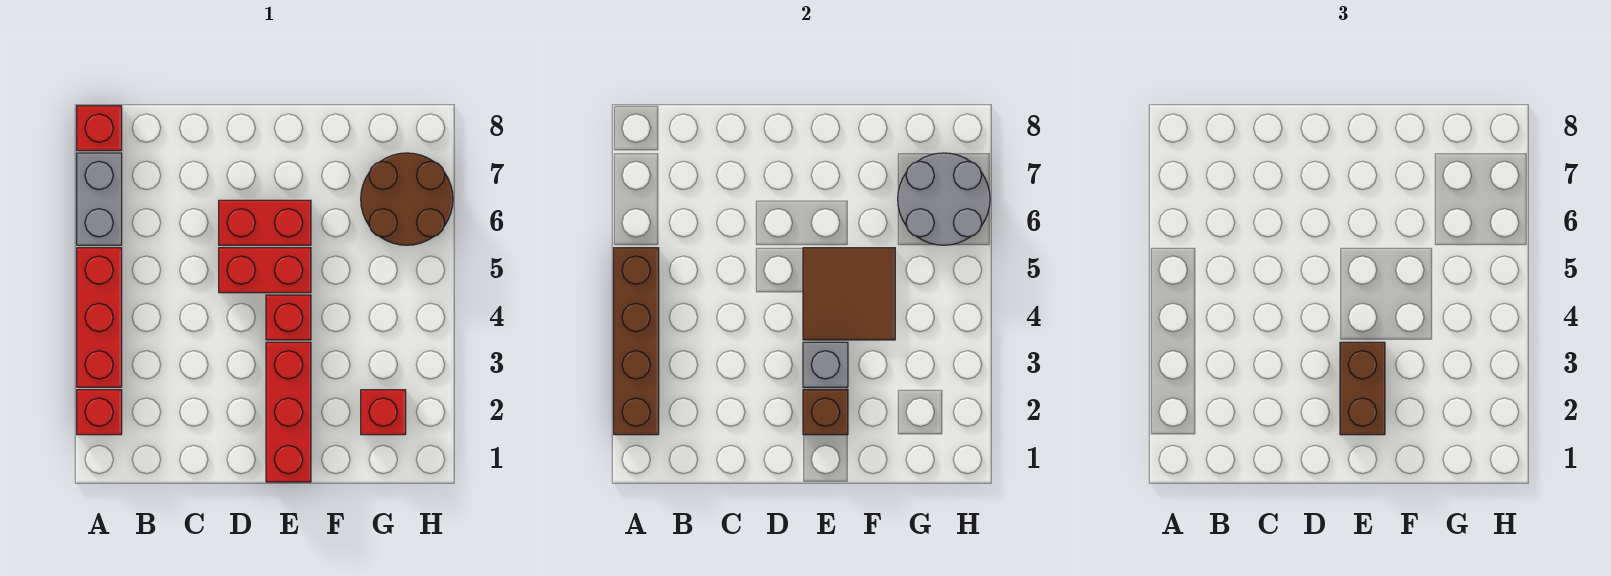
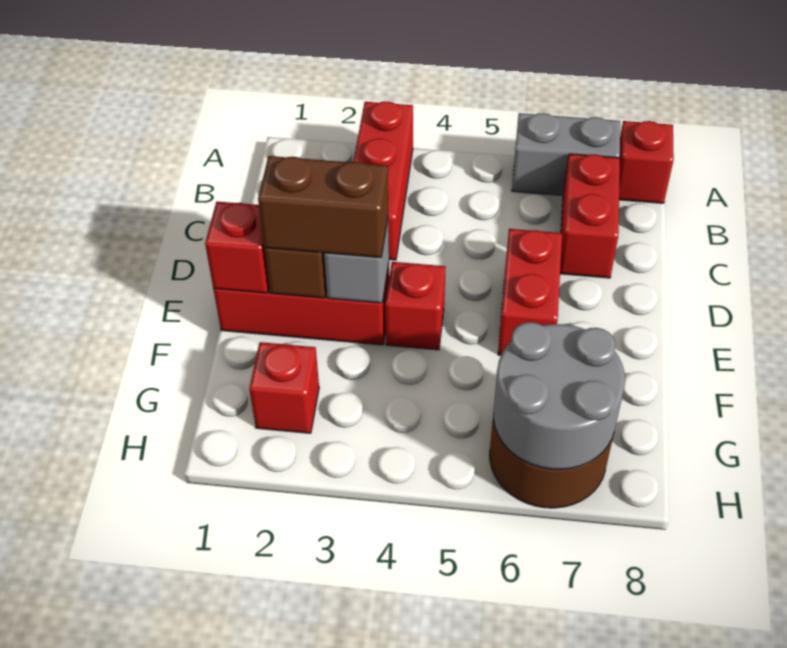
red 1x1 brick [77,390,122,435] -> red 1x1 brick moved to [205,202,269,293]
brown 1x4 brick [614,248,659,435] -> none
red 1x3 brick [77,248,122,387] -> red 1x3 brick turned to [353,102,413,260]
red 1x2 brick [219,248,311,293] -> red 1x2 brick moved to [560,154,620,278]
brown 2x2 tile [803,248,895,340] -> none

